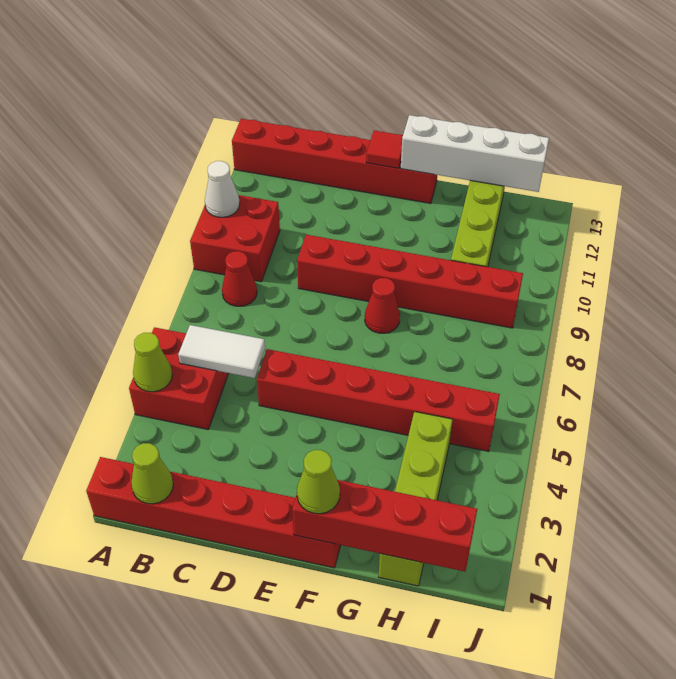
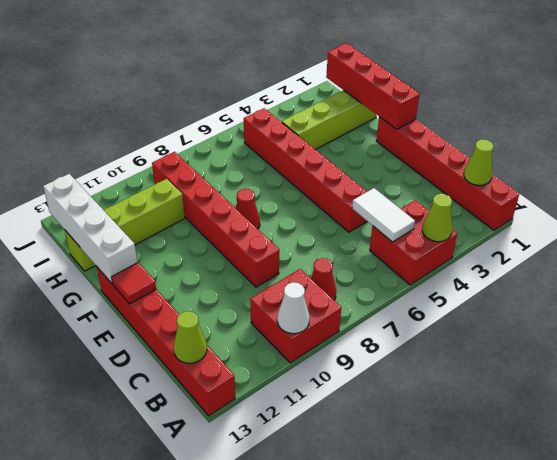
lime 1x1 cone [297,450,340,514] -> lime 1x1 cone moved to [173,311,207,363]

